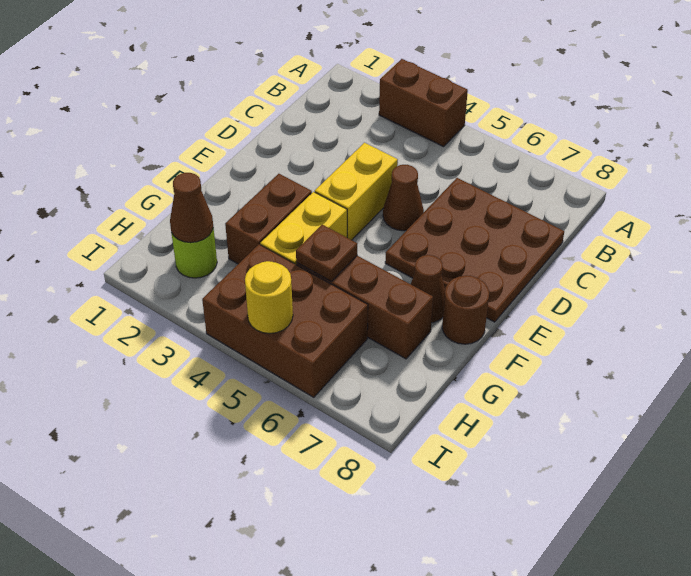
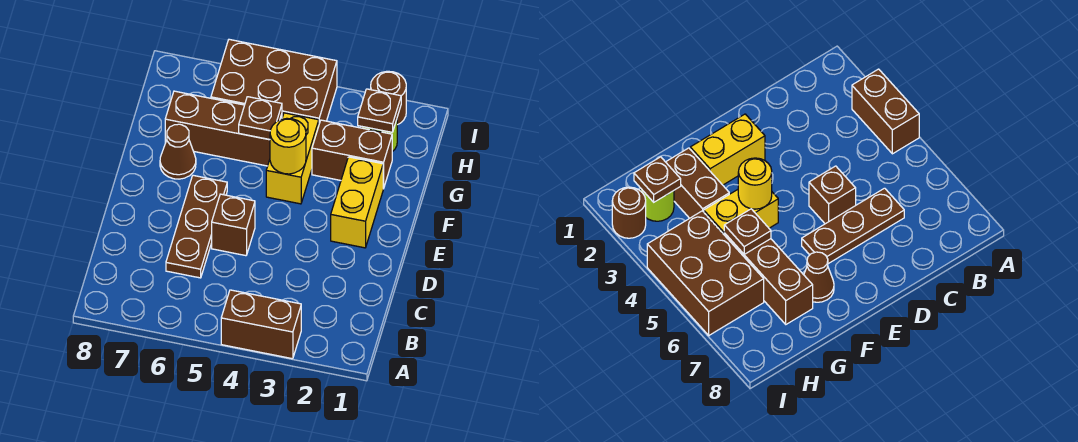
brown 3x3 plate [385,178,564,322] -> brown 1x3 plate [166,175,227,278]
yellow 1x2 brick [315,143,398,240] -> yellow 1x2 brick moved to [331,157,383,248]
brown 1x1 cone [383,165,424,231] -> brown 1x1 brick [212,194,255,256]
brown 1x2 brick [225,174,312,264] -> brown 1x2 brick turned to [312,120,392,189]
brown 1x1 round brick [442,275,489,344] -> brown 1x1 round brick moved to [371,71,406,125]
brown 1x1 cone [170,173,213,243] -> brown 1x1 plate [358,89,401,132]
yellow 1x1 round brick [245,261,293,334] -> yellow 1x1 round brick moved to [270,118,306,174]

